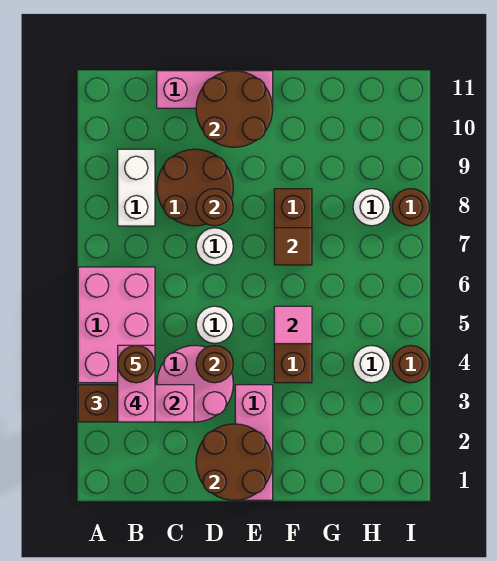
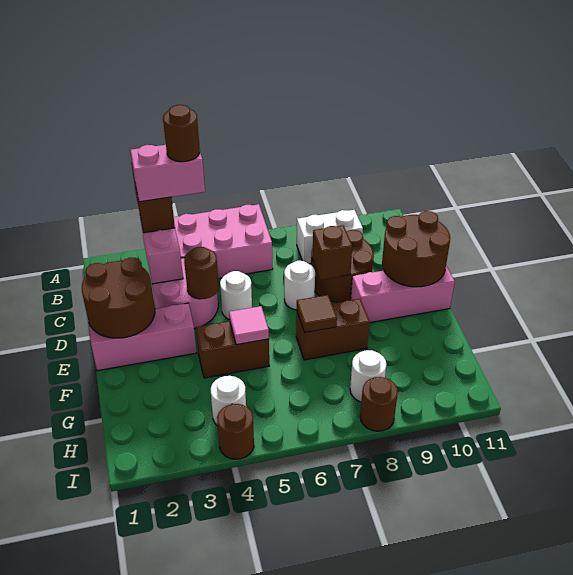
pink 1x3 brick [157,71,273,108] -> pink 1x3 brick turned to [351,266,455,323]
brown 1x1 round brick [196,189,233,226] -> brown 1x1 brick [312,225,352,280]

